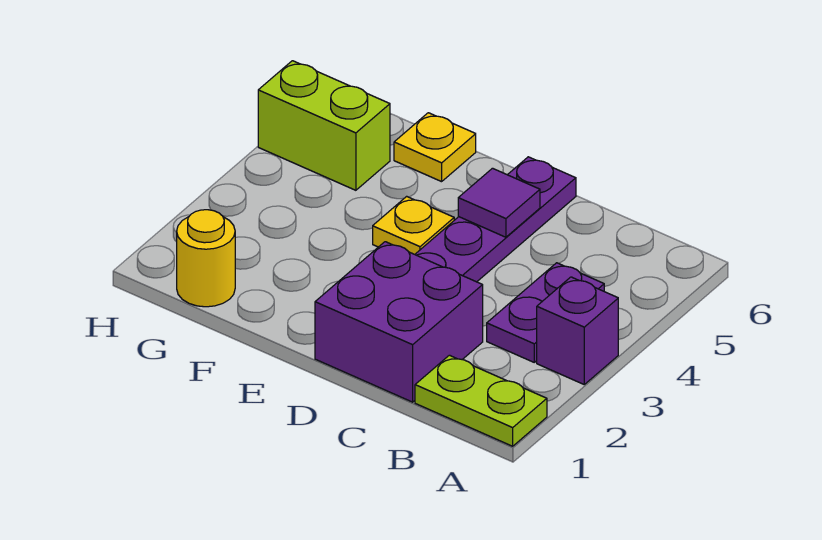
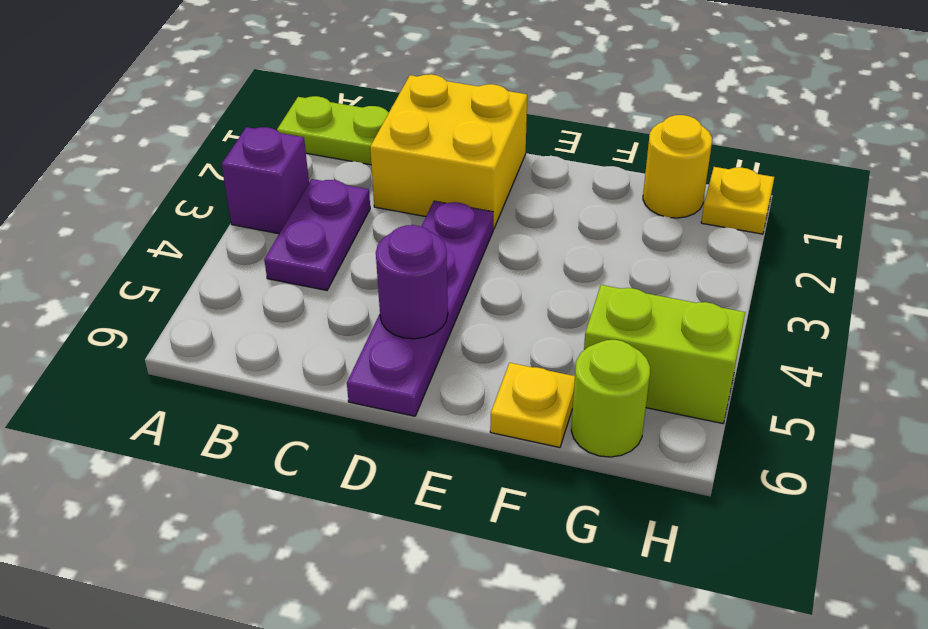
purple 2x2 brick [315,242,483,402] -> yellow 2x2 brick [370,74,527,229]
purple 1x1 tile [458,168,540,237] -> purple 1x1 round brick [376,225,448,339]
yellow 1x1 plate [373,196,454,254] -> yellow 1x1 plate moved to [701,167,774,234]
none -> lime 1x1 round brick [571,340,650,457]

